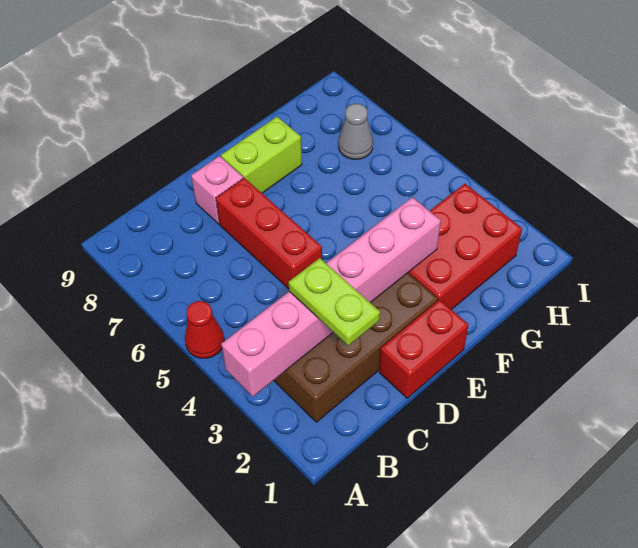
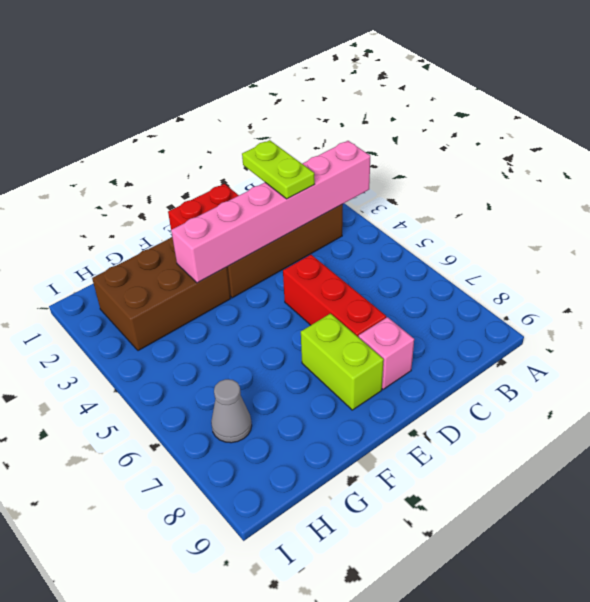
red 1x1 cone [185,301,224,358] -> none
lime 1x2 brick [221,117,302,193] -> lime 1x2 brick turned to [301,314,384,410]
red 2x3 brick [408,184,522,310] -> brown 2x3 brick [92,237,231,351]

